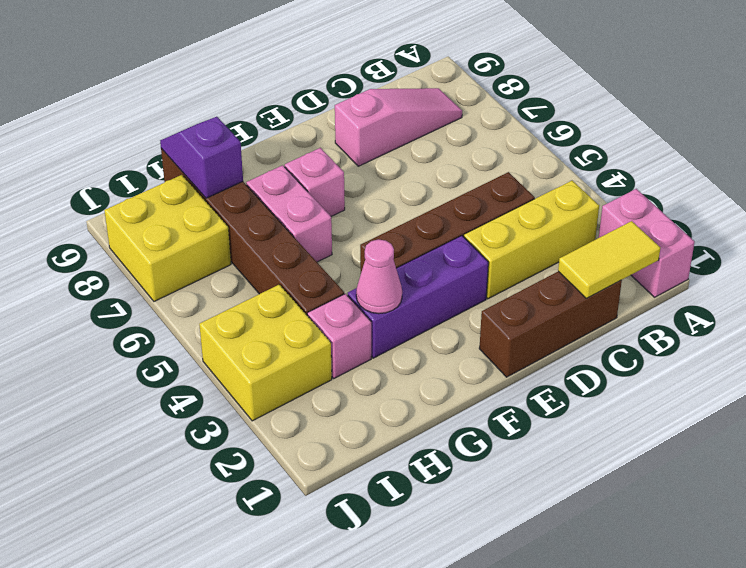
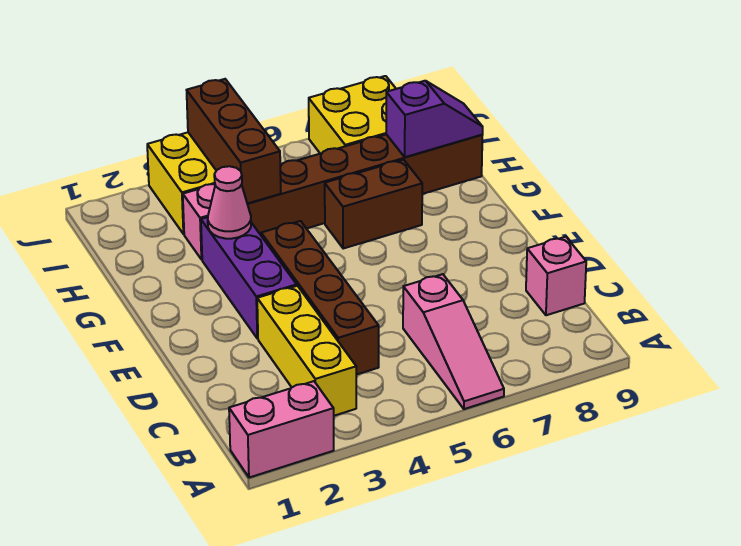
yellow 1x2 tile [558,221,660,298] -> none
pink 1x3 slope [335,88,462,166] -> pink 1x3 slope moved to [403,274,504,409]
brown 1x3 brick [479,271,622,377] -> brown 1x3 brick moved to [187,79,281,204]
pink 1x1 brick [285,148,345,216] -> pink 1x1 brick moved to [526,237,586,315]
pink 1x2 brick [246,165,332,262] -> brown 1x2 brick [325,160,422,249]

